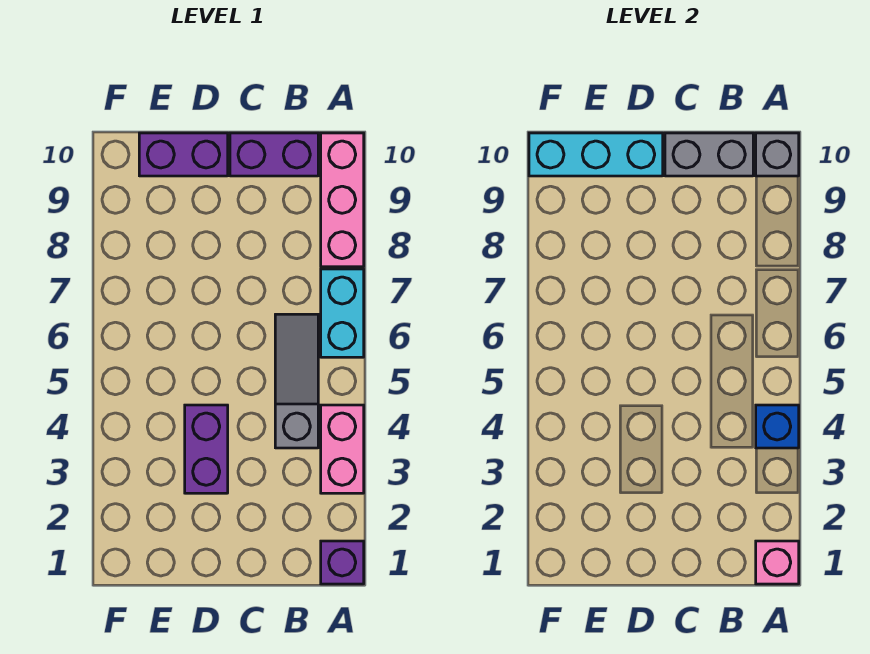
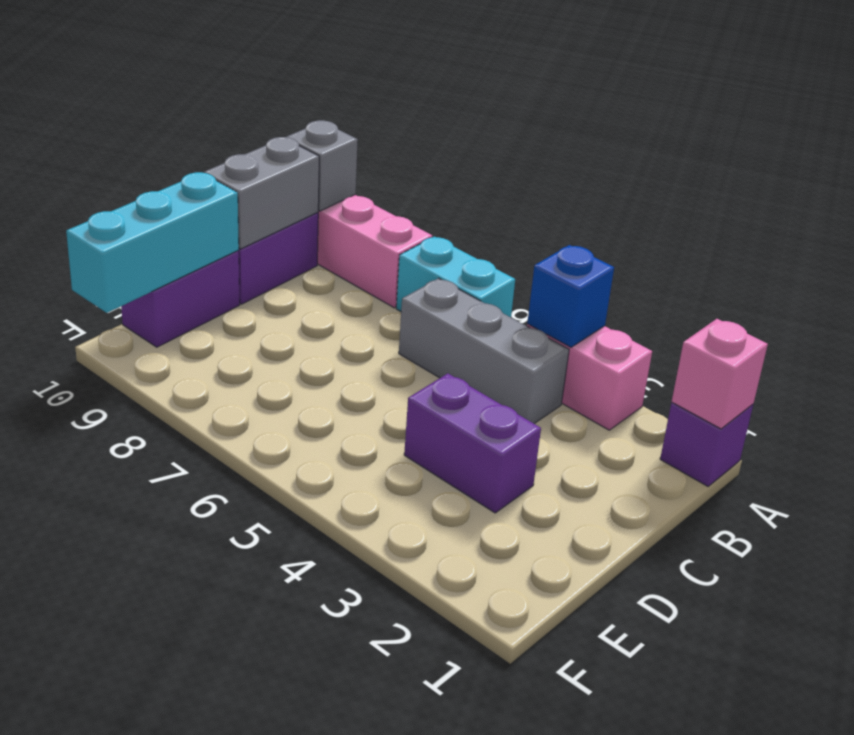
grey 1x3 slope [275,314,318,448] -> grey 1x3 brick [399,278,569,424]

